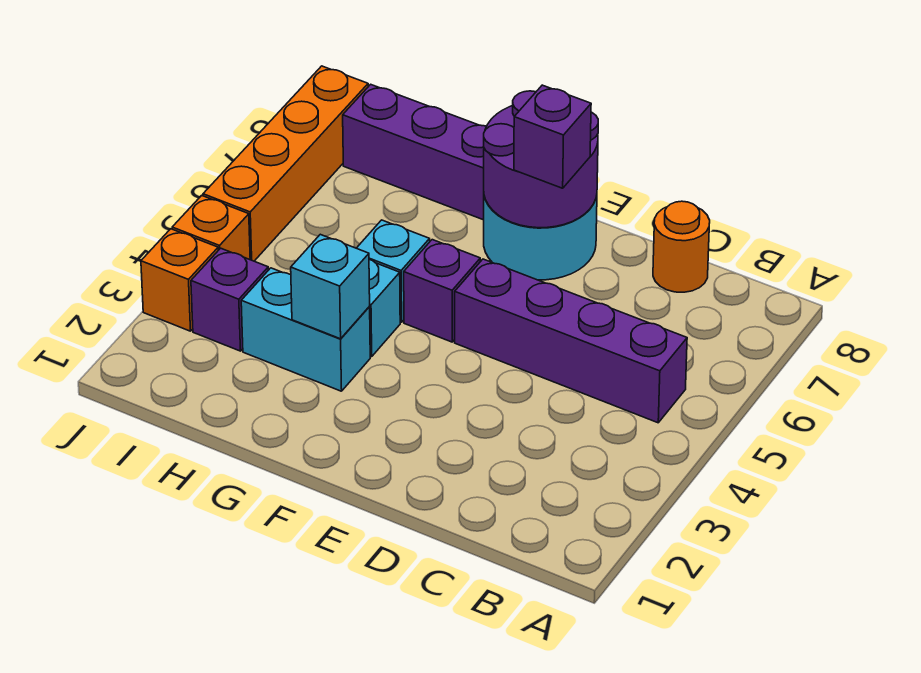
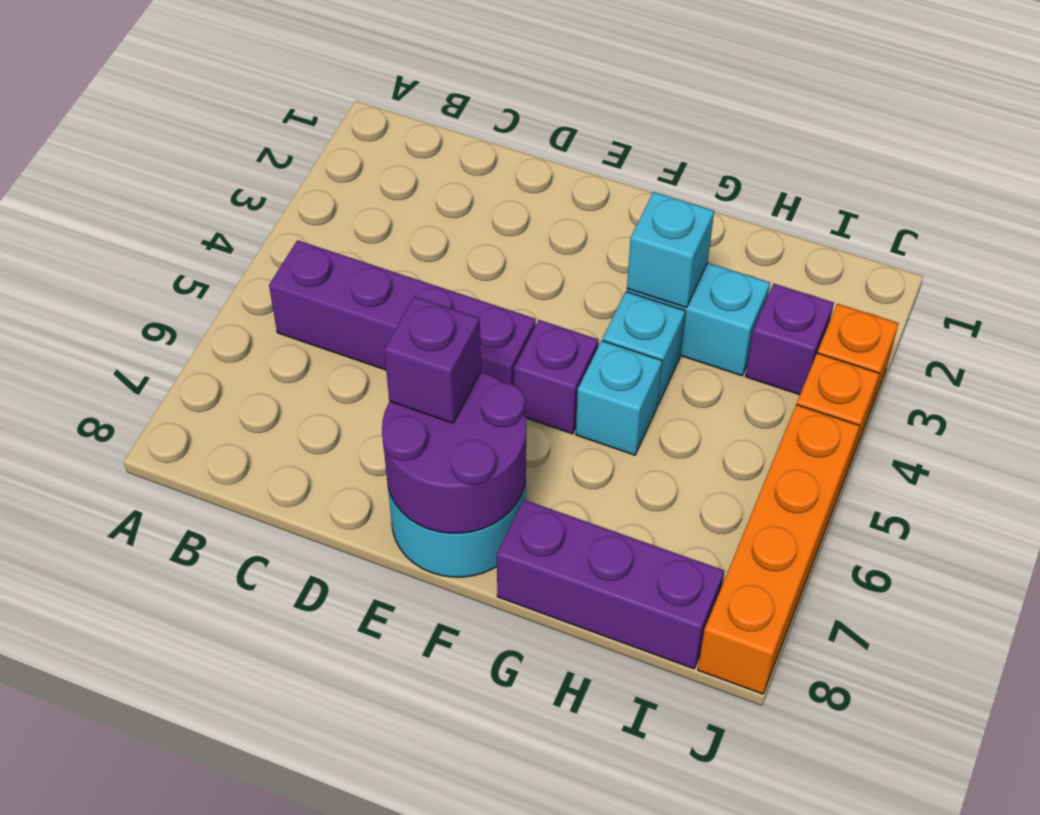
orange 1x1 round brick [653,201,710,292] -> none

